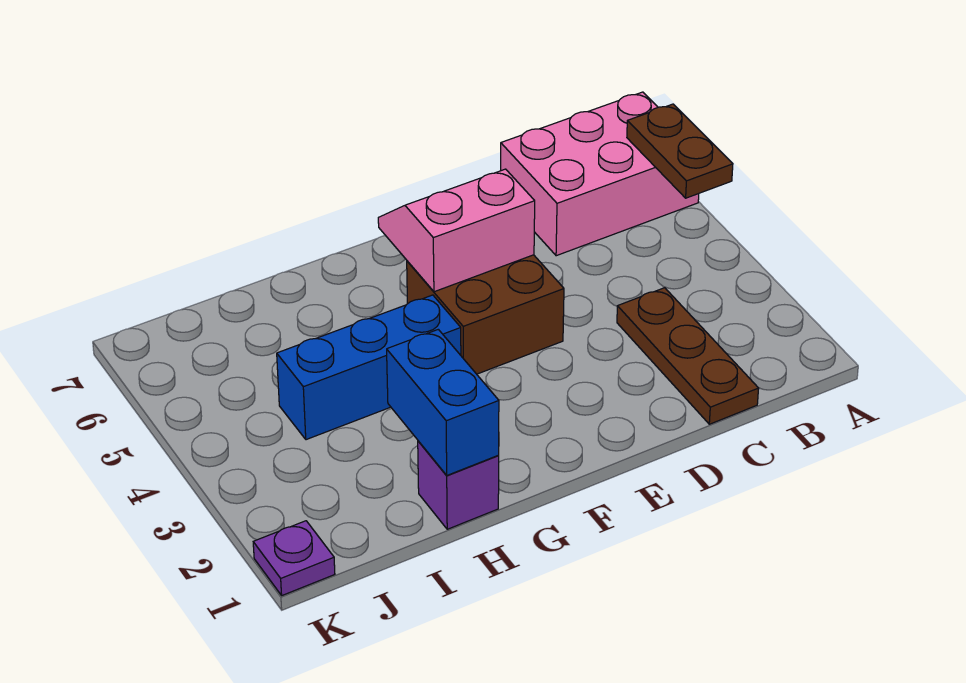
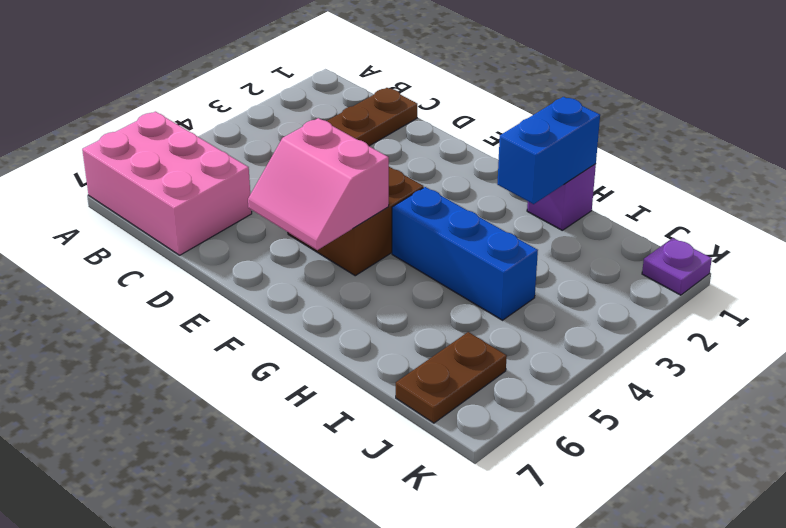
brown 1x2 plate [627,104,733,198] -> brown 1x2 plate moved to [396,332,507,423]

